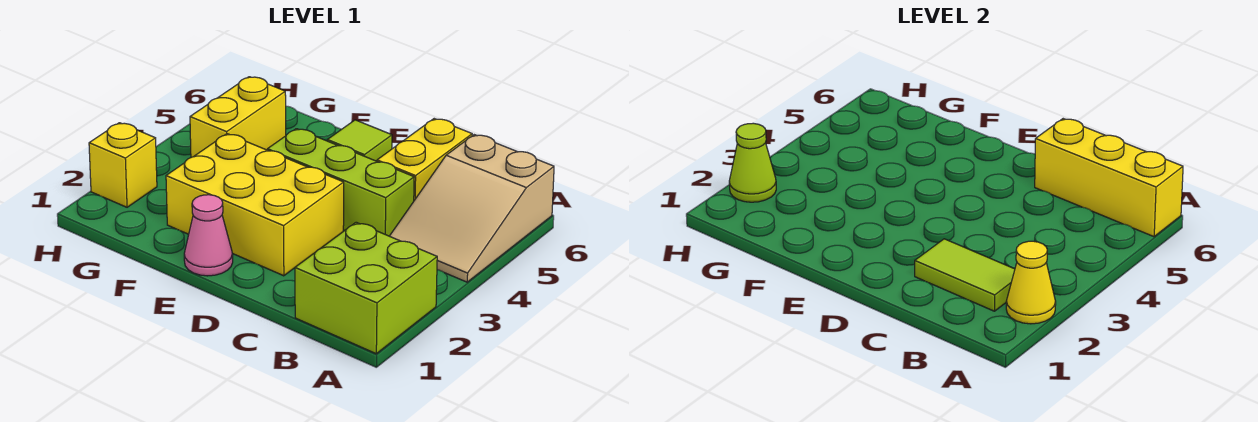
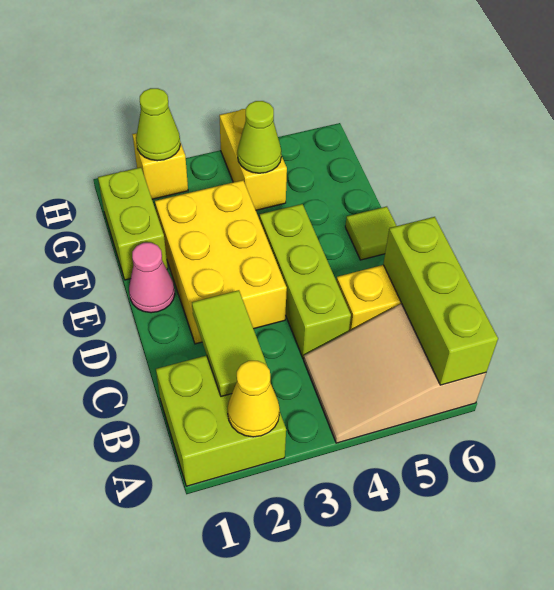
yellow 1x3 brick [1035,119,1183,237] -> lime 1x3 brick [383,217,498,385]
none -> lime 1x2 brick [98,167,168,280]
yellow 1x2 brick [190,77,286,157] -> yellow 1x2 brick turned to [219,109,287,210]
none -> lime 1x1 cone [237,101,281,173]

